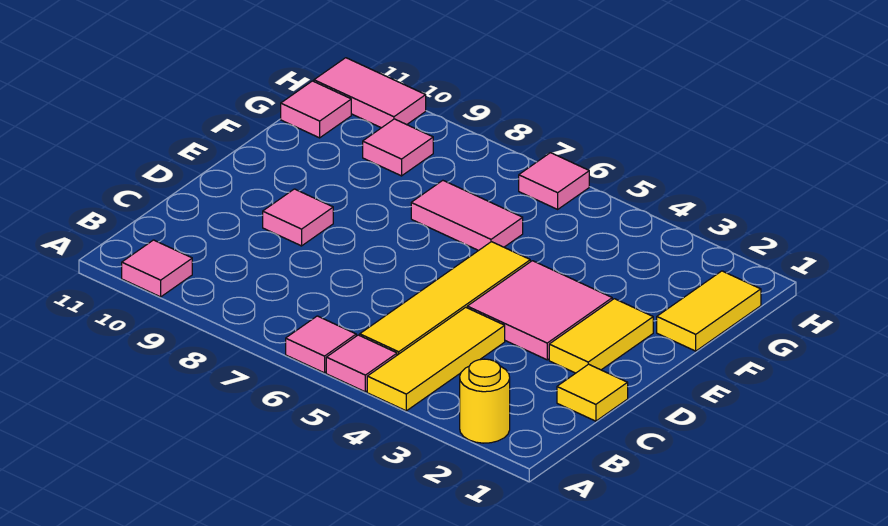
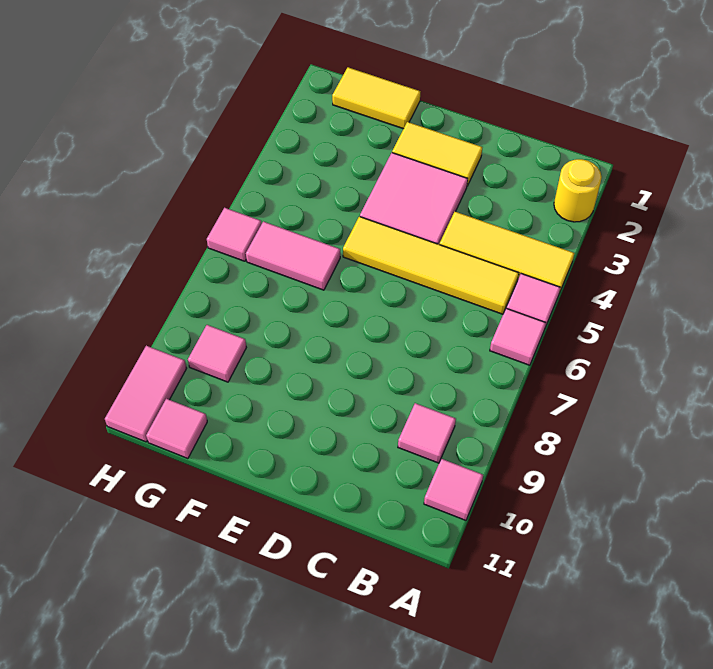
yellow 1x1 tile [557,364,628,421] -> none
pink 1x1 tile [263,189,333,246] -> pink 1x1 tile moved to [398,403,456,463]
pink 1x2 tile [411,180,523,251] -> pink 1x2 tile turned to [246,222,340,290]

